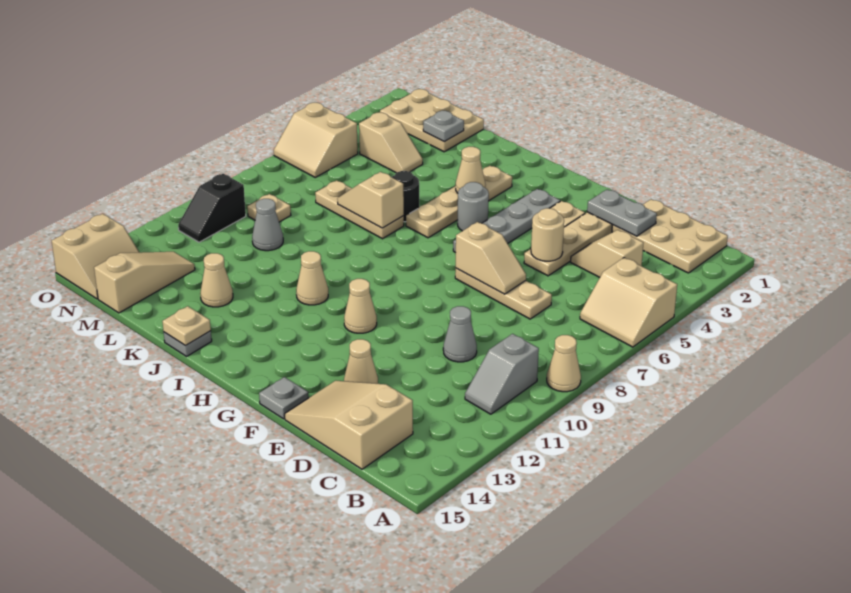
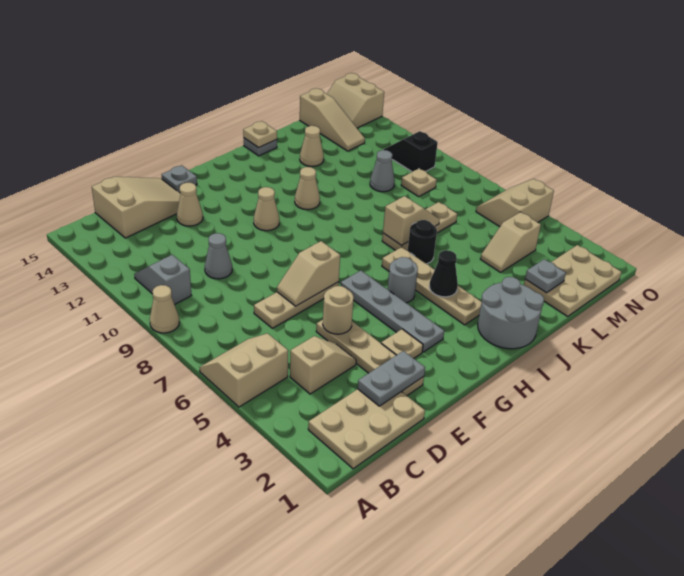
none -> grey 2x2 round brick [478,277,544,349]
tan 1x1 cone [456,147,486,193] -> black 1x1 cone [429,250,458,297]

